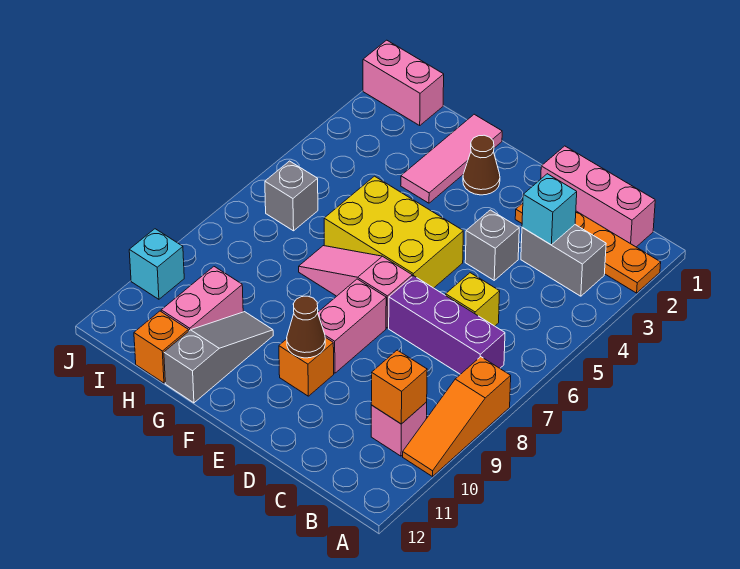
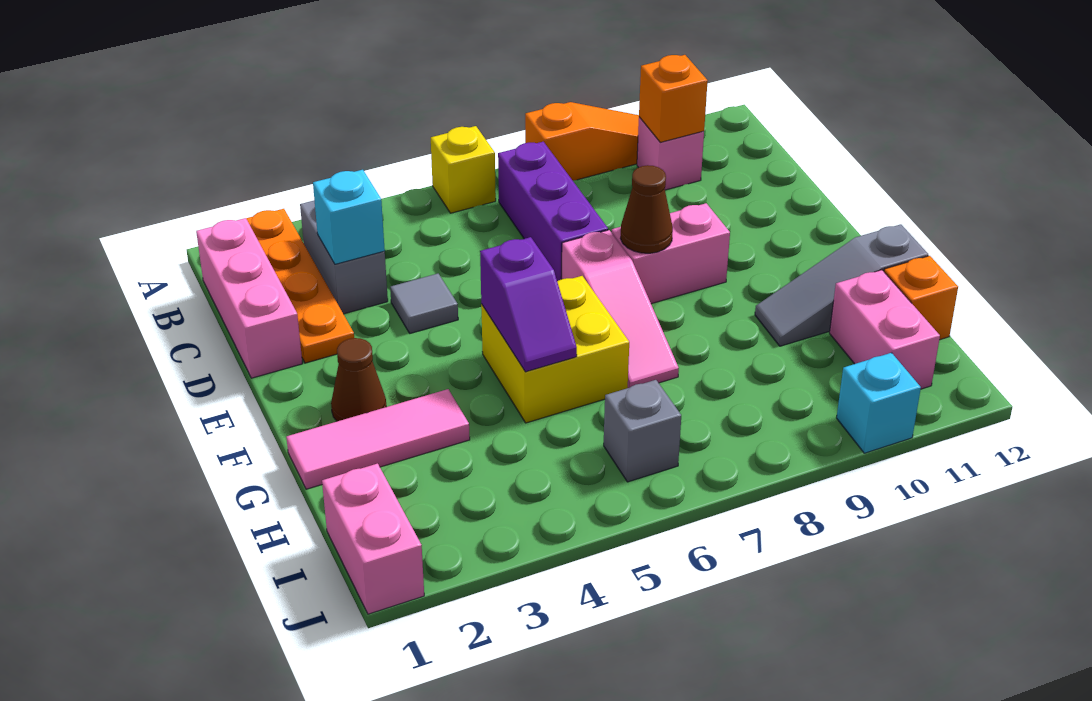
yellow 1x1 brick [446,273,500,326] -> yellow 1x1 brick moved to [431,126,496,213]
grey 1x1 brick [465,210,519,280] -> grey 1x1 tile [390,274,458,333]
yellow 2x3 brick [324,176,463,288] -> yellow 2x2 brick [481,276,629,423]
orange 1x1 brick [279,337,334,396] -> none
brown 1x1 cone [287,296,325,358] -> brown 1x1 cone moved to [620,165,673,253]
none -> purple 1x2 slope [480,237,577,372]
pink 1x2 brick [161,267,243,331] -> pink 1x2 brick turned to [830,270,940,389]

